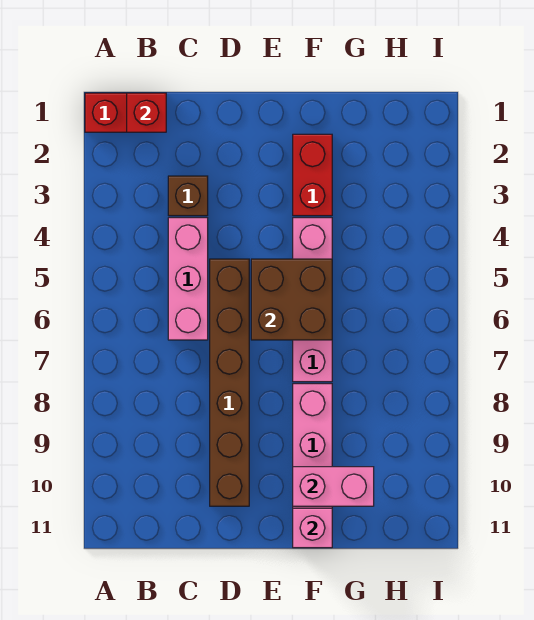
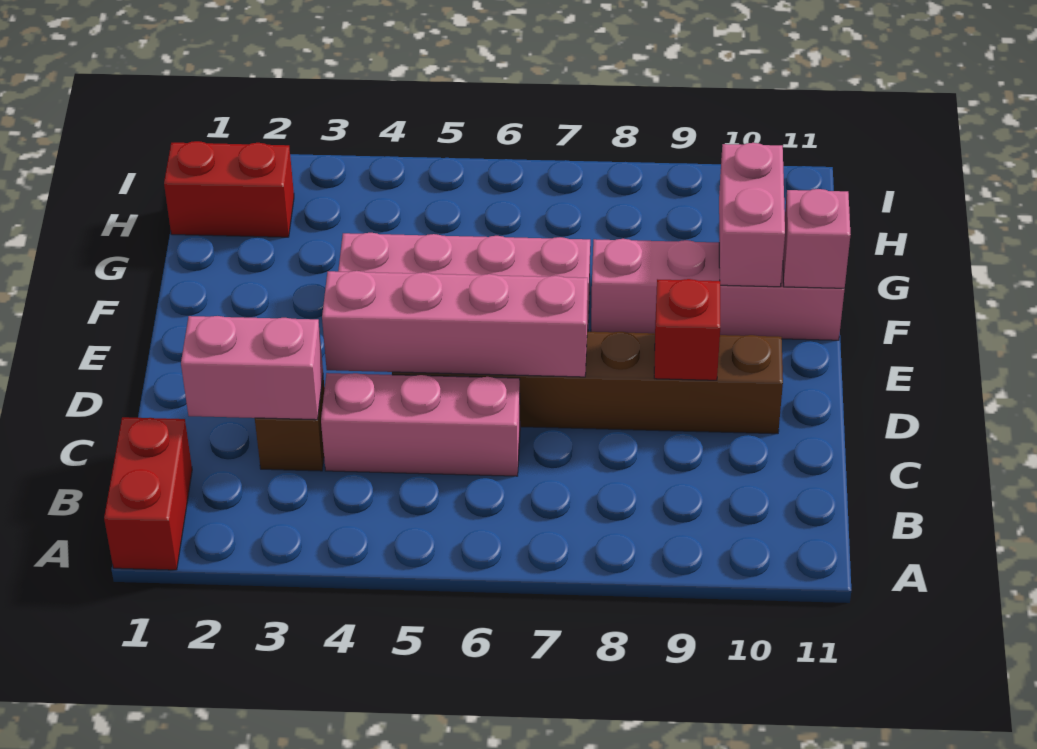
red 1x1 brick [127,93,166,132] -> red 1x1 brick moved to [654,279,720,380]
none -> pink 1x2 brick [181,316,323,420]
none -> pink 1x4 brick [322,271,588,377]
brown 2x2 brick [251,259,332,340] -> none
red 1x2 brick [293,134,332,216] -> red 1x2 brick moved to [164,141,294,237]

